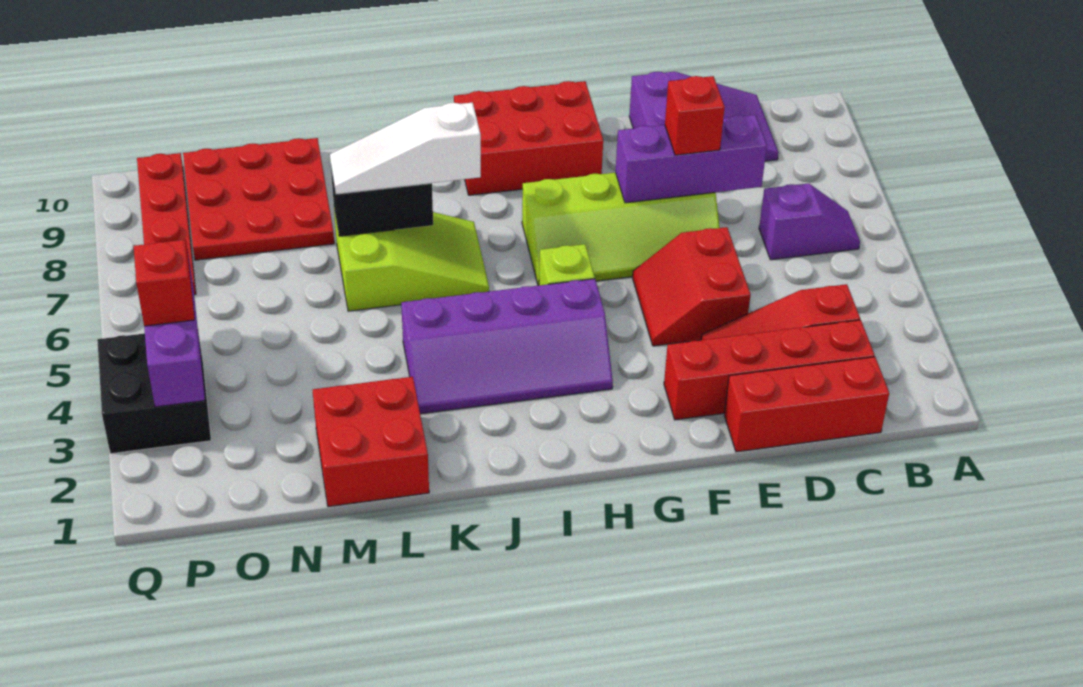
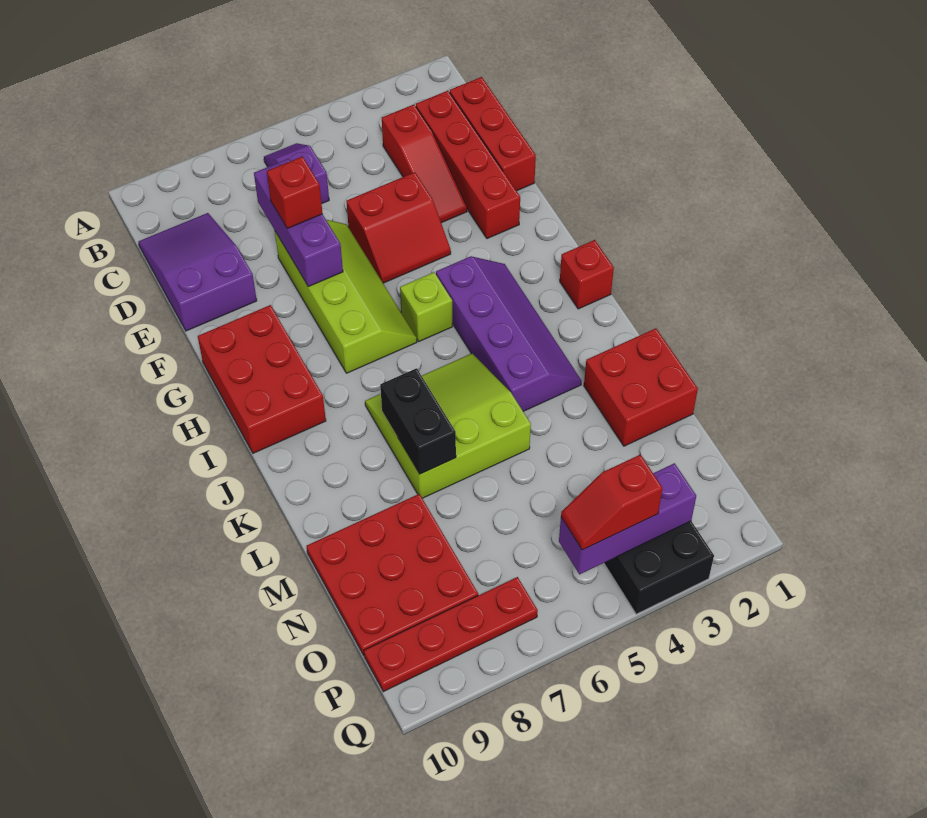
none -> red 1x1 brick [560,240,614,309]
lime 2x3 slope [334,209,489,311] -> lime 3x3 slope [365,354,531,498]
white 1x3 slope [330,102,481,194] -> none

